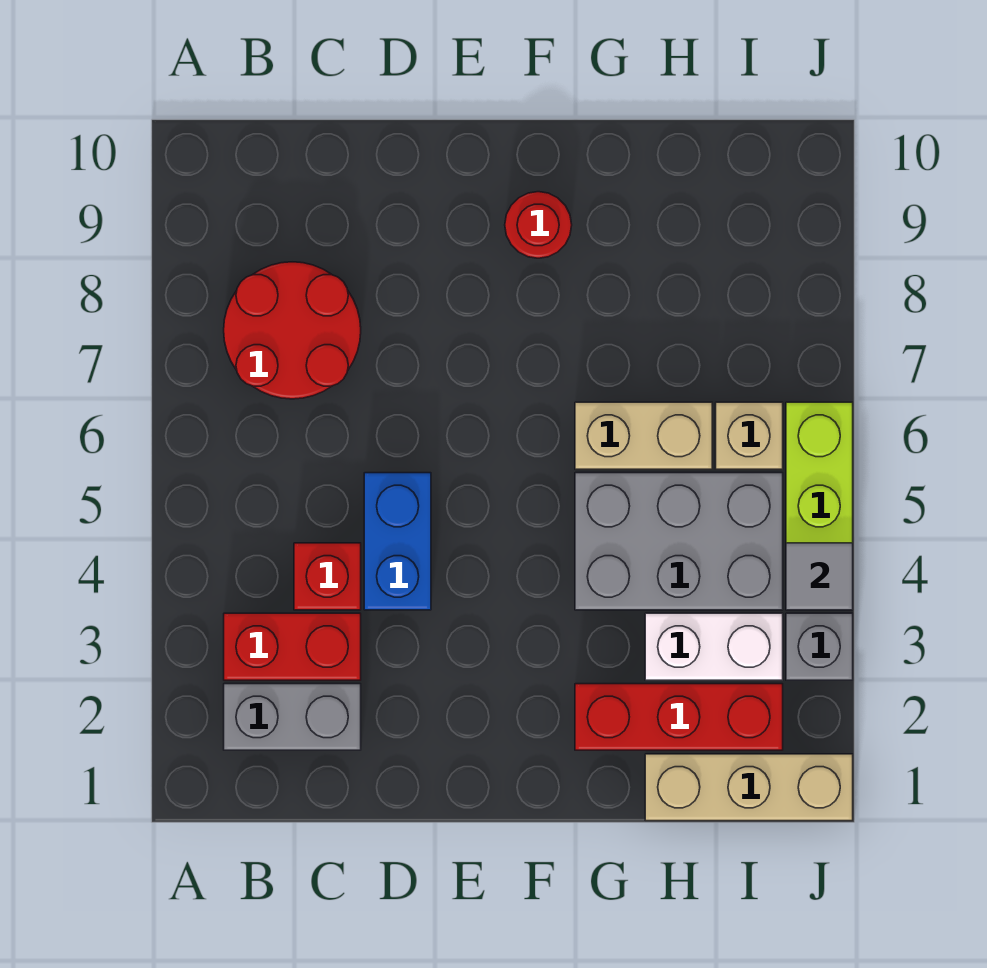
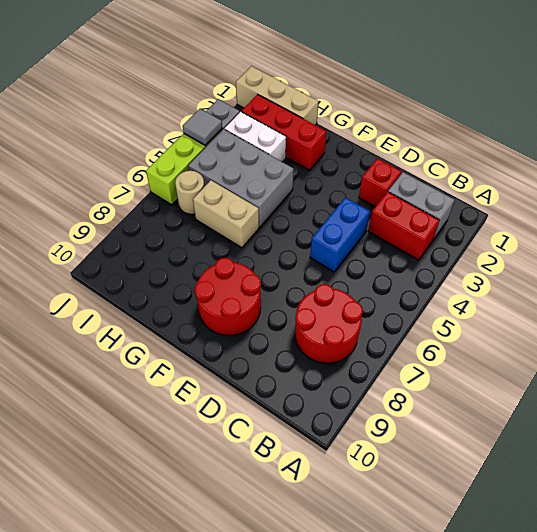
red 1x1 brick [294,543,361,610] -> red 1x1 brick moved to [359,158,402,207]
red 1x1 round brick [505,192,572,258] -> red 2x2 round brick [195,258,261,336]
tan 1x1 brick [716,402,783,469] -> tan 1x1 round brick [175,171,204,214]

